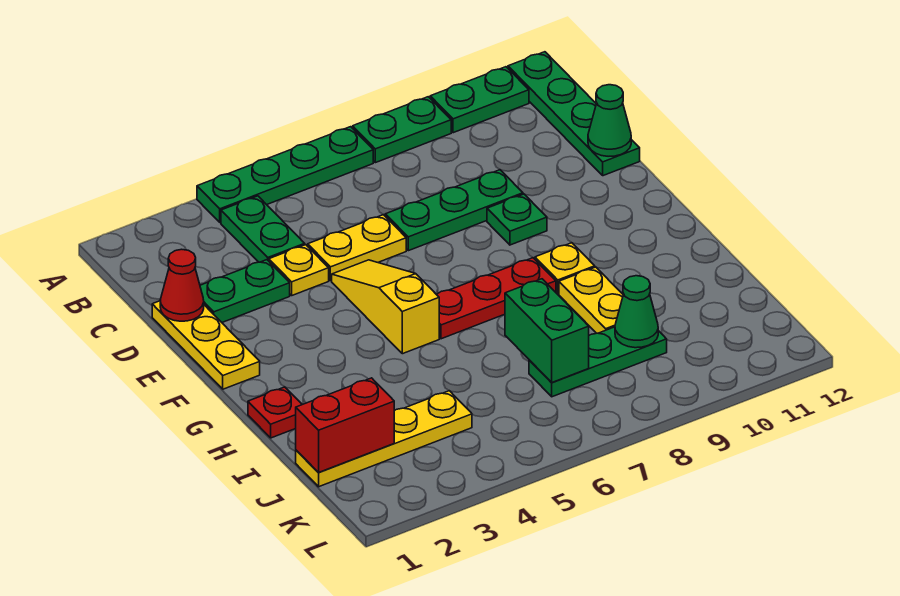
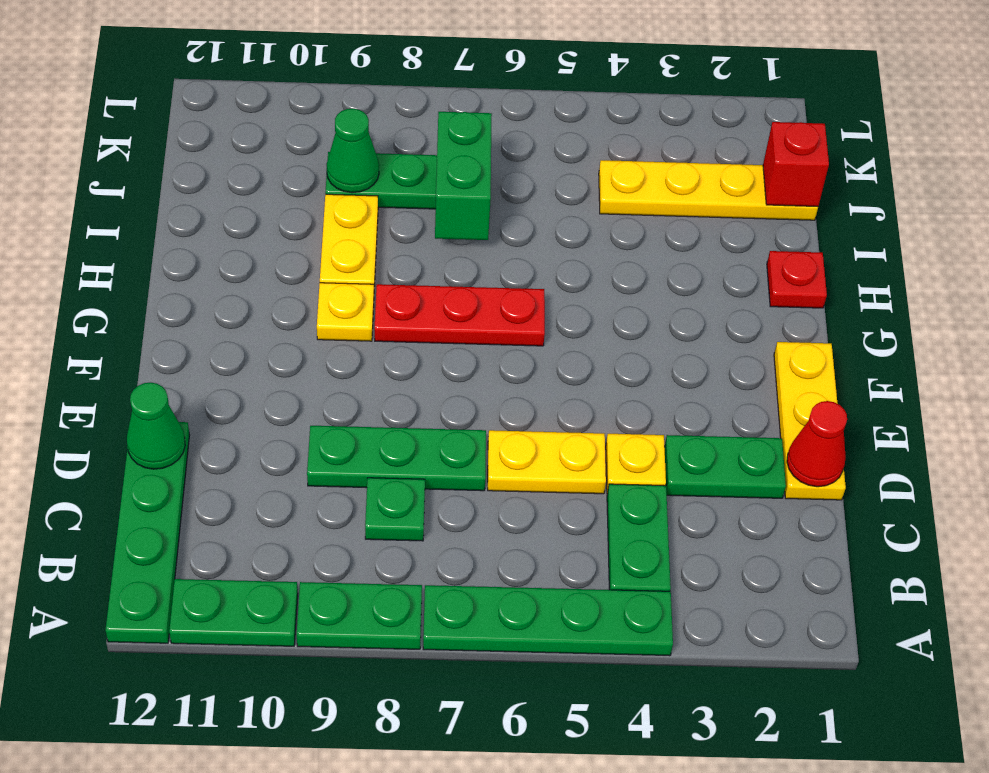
yellow 1x3 slope [332,260,439,354] -> none
green 1x1 plate [487,194,547,245] -> green 1x1 plate moved to [365,478,425,541]
red 1x2 brick [296,378,394,473] -> red 1x1 brick [763,122,829,206]

